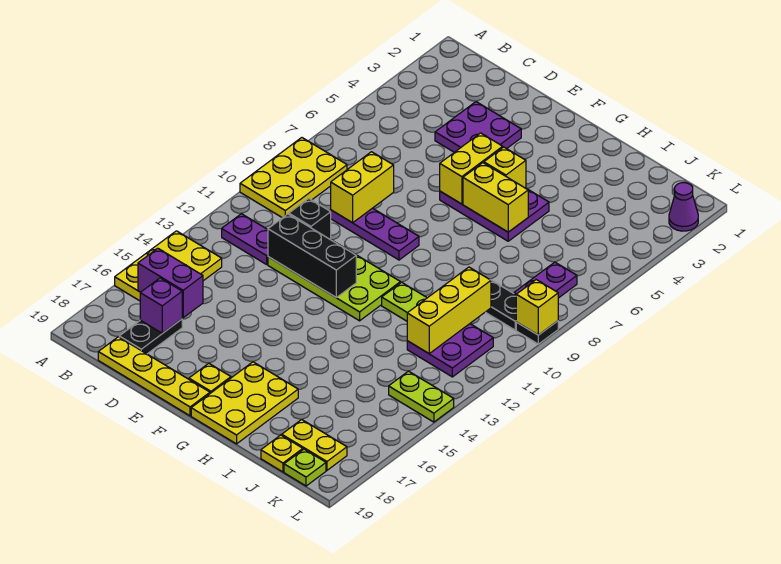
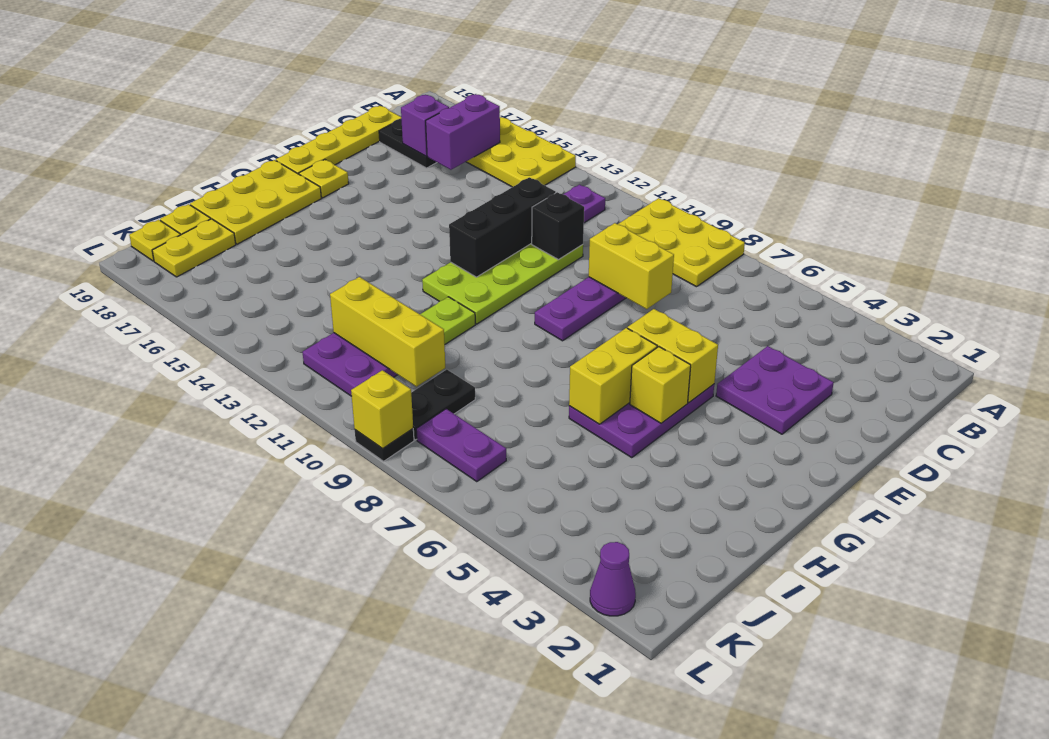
yellow 2x3 plate [191,362,298,444] -> yellow 2x3 plate turned to [190,160,321,244]
lime 1x2 plate [389,371,454,422] -> none
lime 1x1 plate [284,449,326,486] -> yellow 1x1 plate [129,220,181,261]

